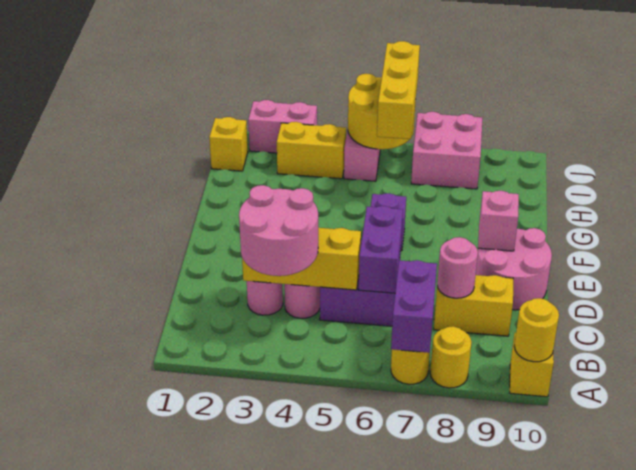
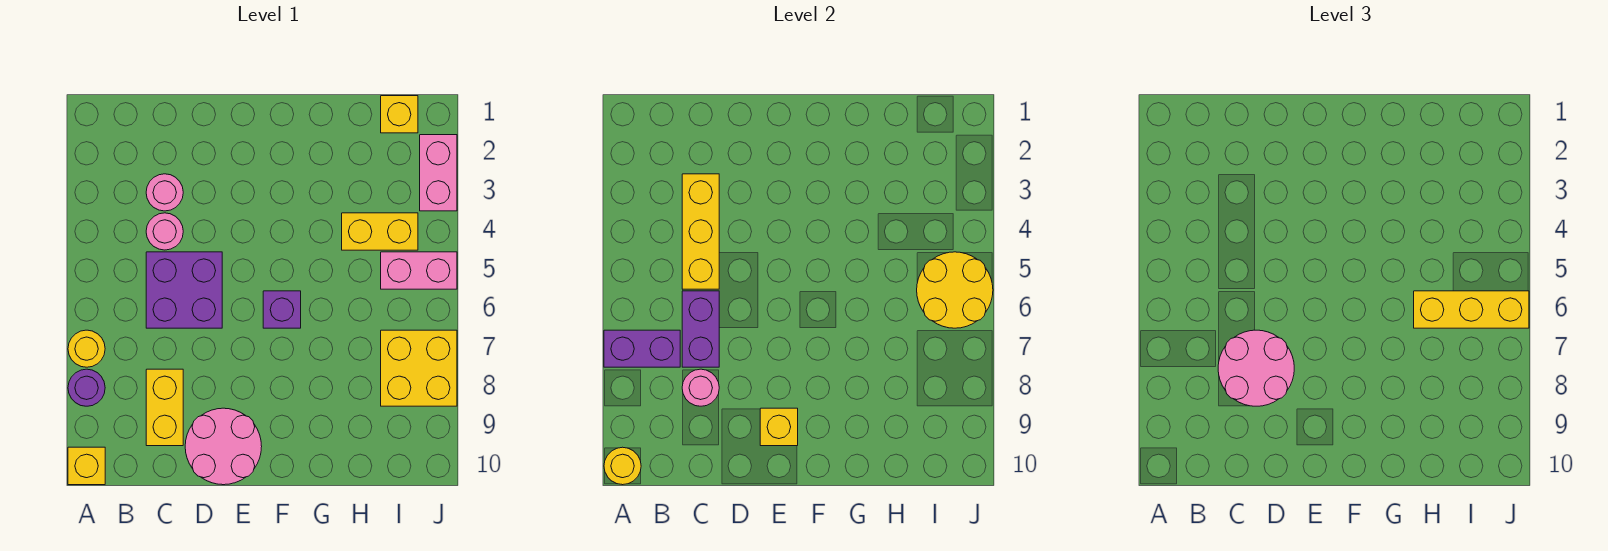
yellow 1x1 round brick [430,326,472,388] -> purple 1x1 round brick [68,369,105,406]
pink 2x2 round brick [239,185,318,276] -> pink 2x2 round brick moved to [1218,330,1294,406]
purple 1x2 brick [359,206,403,293] -> purple 1x2 brick turned to [682,291,719,367]
pink 1x1 brick [478,191,519,251] -> yellow 1x1 brick [760,408,798,446]
yellow 1x2 brick [277,122,346,179] -> yellow 1x2 brick turned to [342,213,418,250]
pink 2x2 brick [411,112,482,189] -> yellow 2x2 brick [381,330,457,406]

